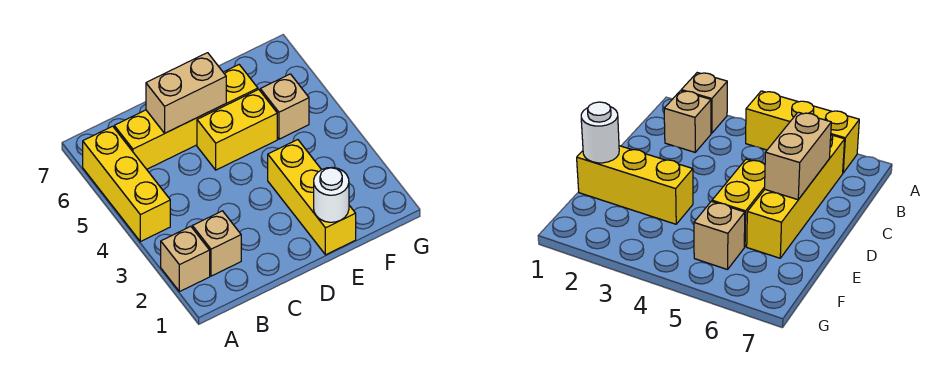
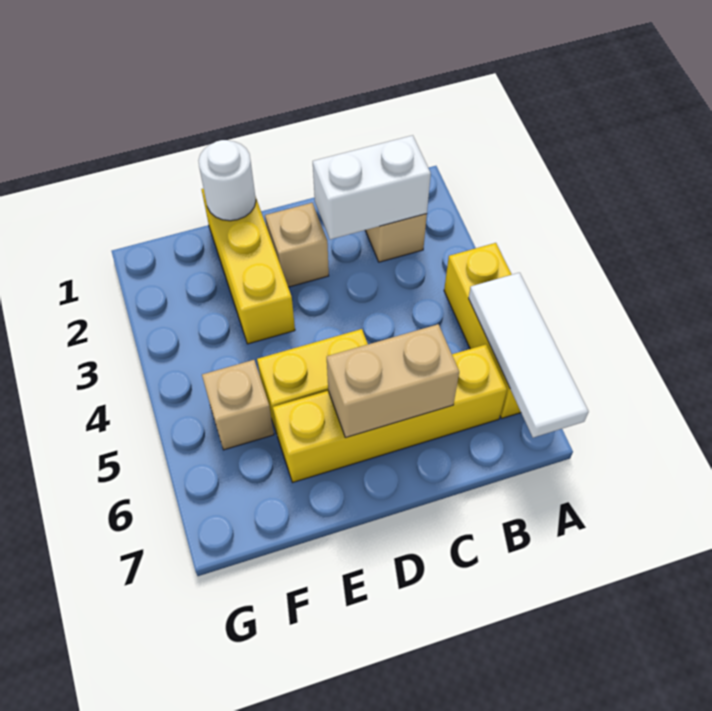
tan 1x1 brick [161,226,210,292] -> tan 1x1 brick moved to [265,203,329,287]
none -> white 1x3 tile [469,273,589,438]
none -> white 1x2 brick [313,135,431,239]

